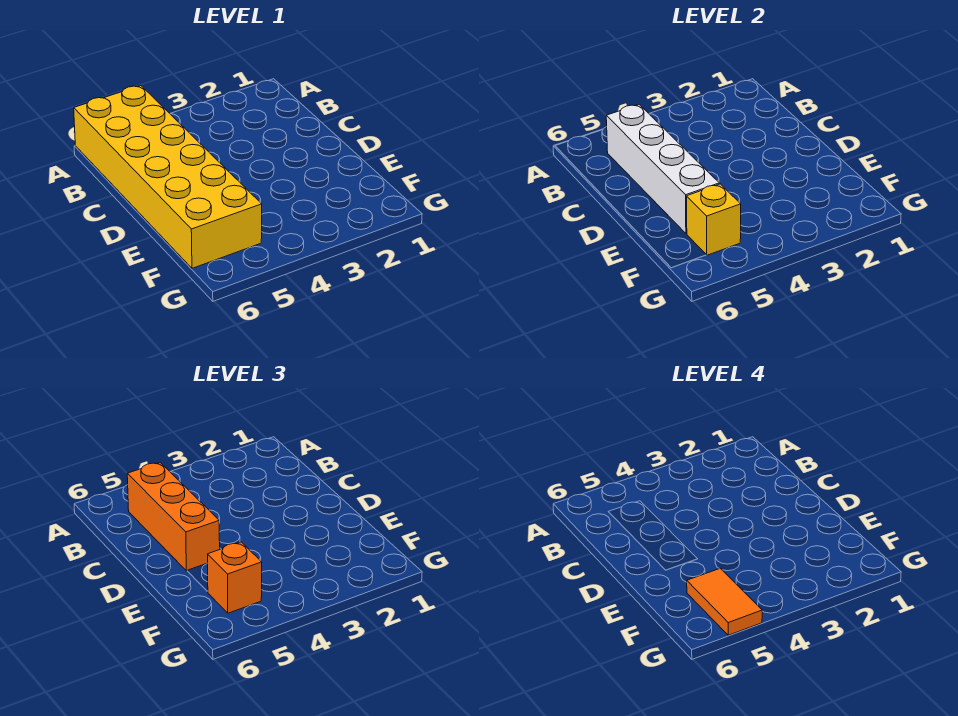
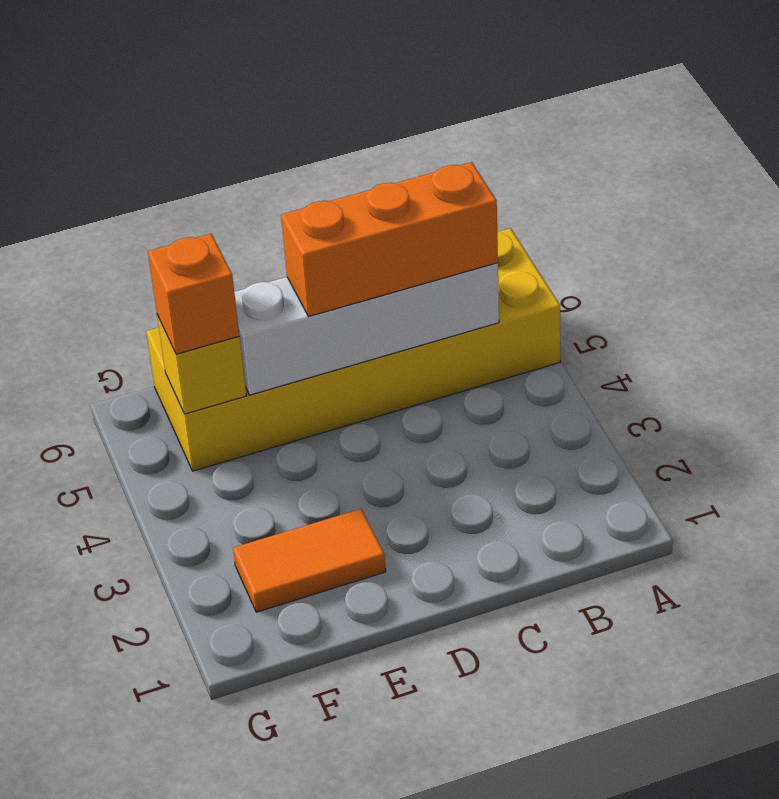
orange 1x2 tile [687,568,762,635] -> orange 1x2 tile moved to [233,509,386,612]

